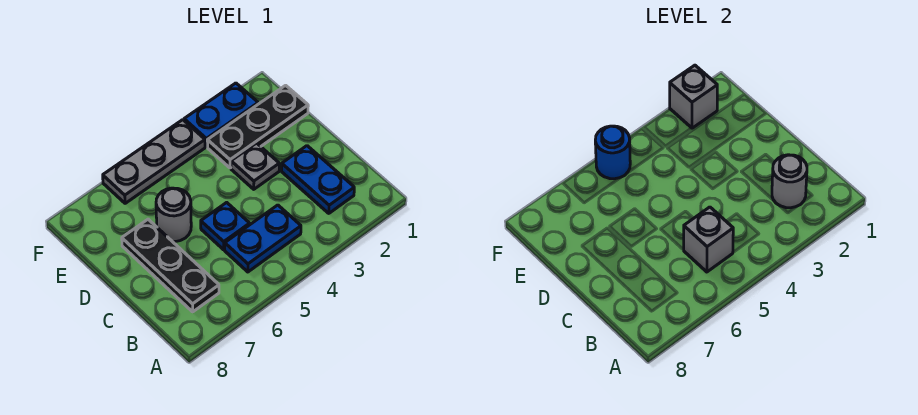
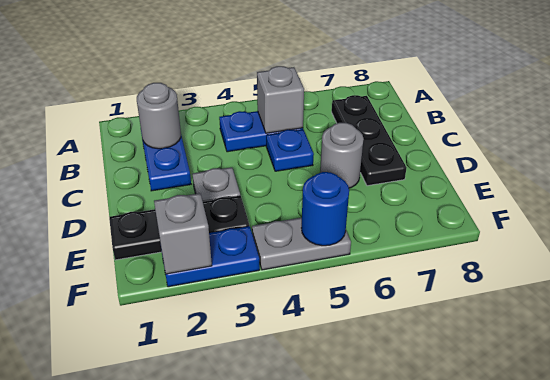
grey 1x3 plate [103,120,205,203] -> grey 1x2 plate [252,218,351,270]

